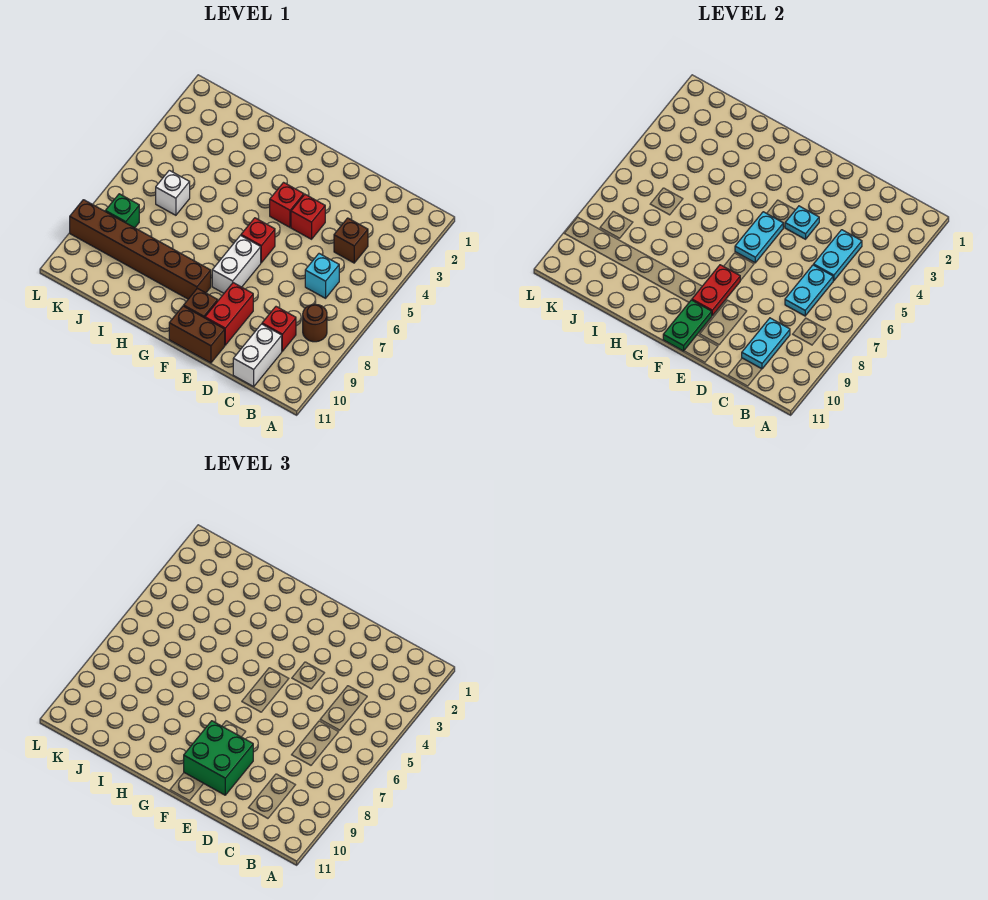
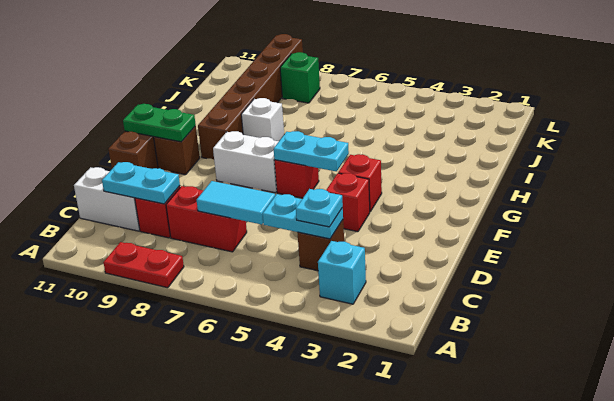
brown 1x1 round brick [303,304,327,342] -> none
cyan 1x1 brick [305,254,339,298] -> cyan 1x1 brick moved to [318,241,366,304]
cyan 1x2 plate [785,265,833,316] -> cyan 1x2 tile [197,181,275,224]
cyan 1x1 plate [785,206,819,239] -> cyan 1x1 plate moved to [296,189,343,227]
red 1x2 brick [205,283,253,345] -> red 1x2 brick moved to [166,186,247,252]
green 2x2 brick [184,721,253,795] -> none
red 1x2 plate [692,265,740,316] -> red 1x2 plate moved to [103,242,184,288]
white 1x1 brick [156,170,190,215] -> white 1x1 brick moved to [241,98,284,141]

